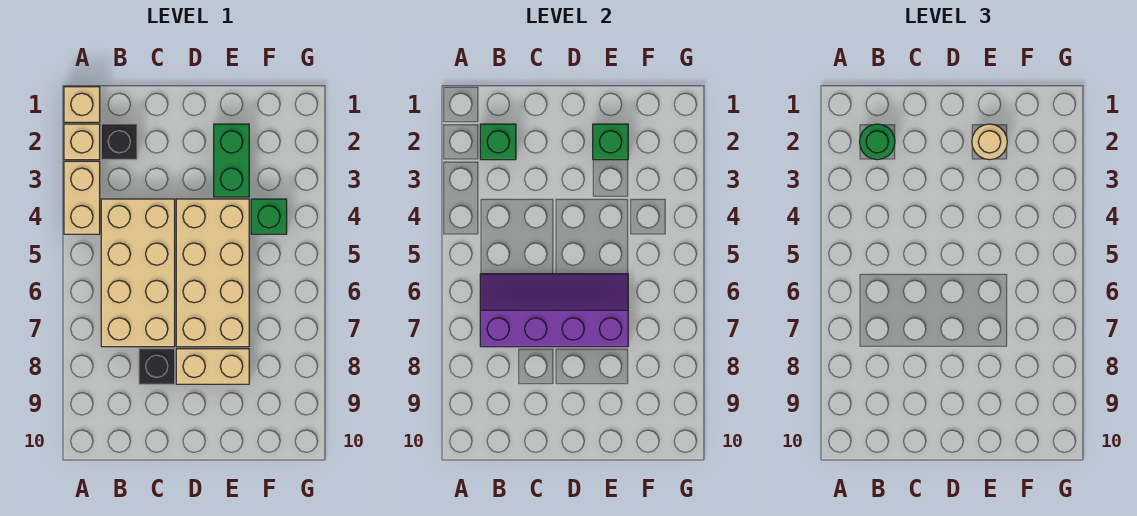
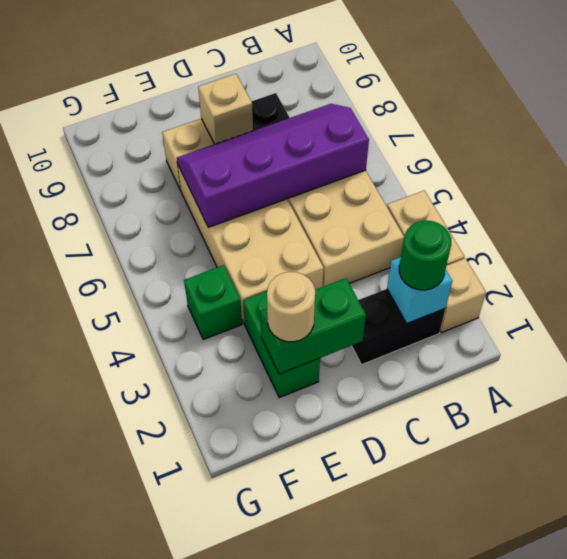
tan 1x1 brick [64,87,100,122] -> tan 1x1 brick moved to [198,74,253,144]
black 1x1 brick [101,124,137,160] -> black 1x2 brick [352,289,445,364]
green 1x1 brick [480,124,516,160] -> cyan 1x1 brick [387,257,452,323]
purple 2x4 slope [480,274,628,347] -> purple 2x4 slope turned to [177,104,369,228]
green 1x1 brick [593,124,628,160] -> green 1x2 brick [260,278,366,374]

